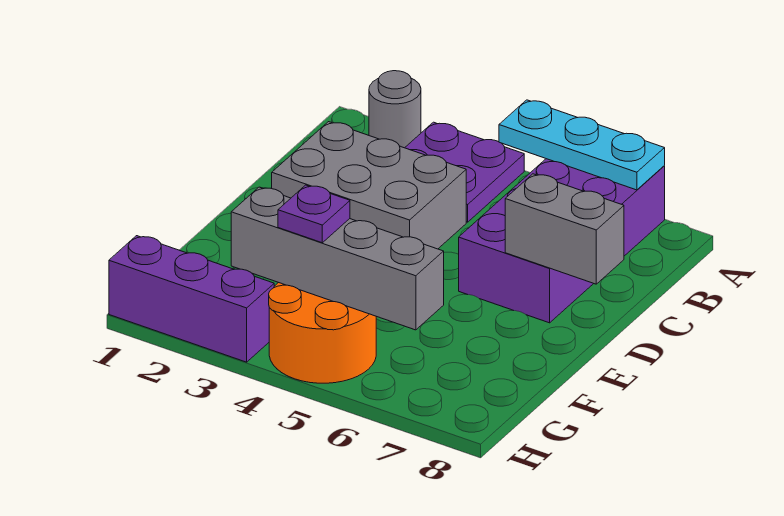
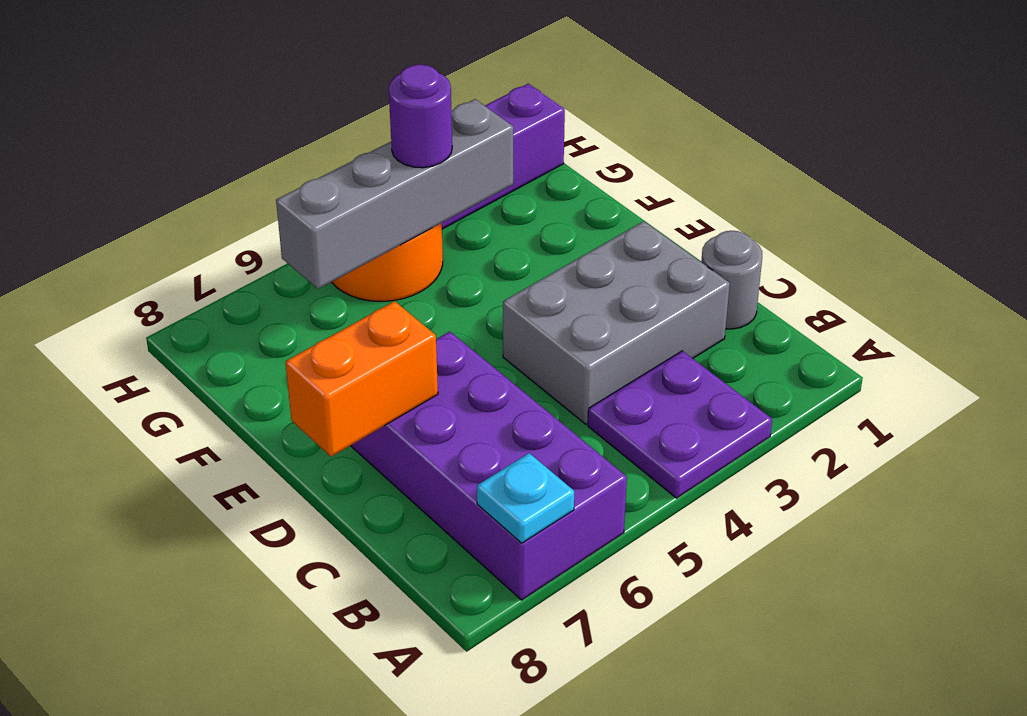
grey 1x1 round brick [369,71,421,148] -> grey 1x1 round brick moved to [701,231,762,329]
cyan 1x3 plate [499,100,665,190] -> cyan 1x1 plate [477,453,574,543]
grey 1x2 brick [505,174,624,284] -> orange 1x2 brick [285,301,438,457]
purple 1x1 plate [278,185,350,243] -> purple 1x1 round brick [389,64,452,168]

